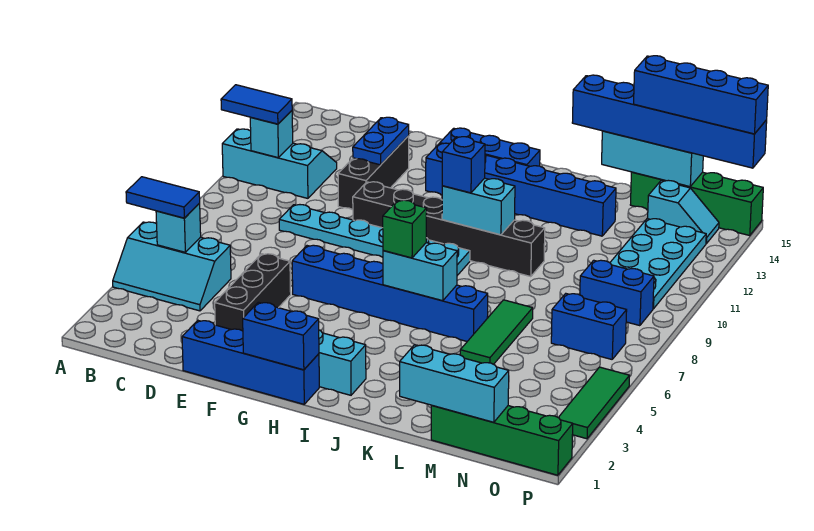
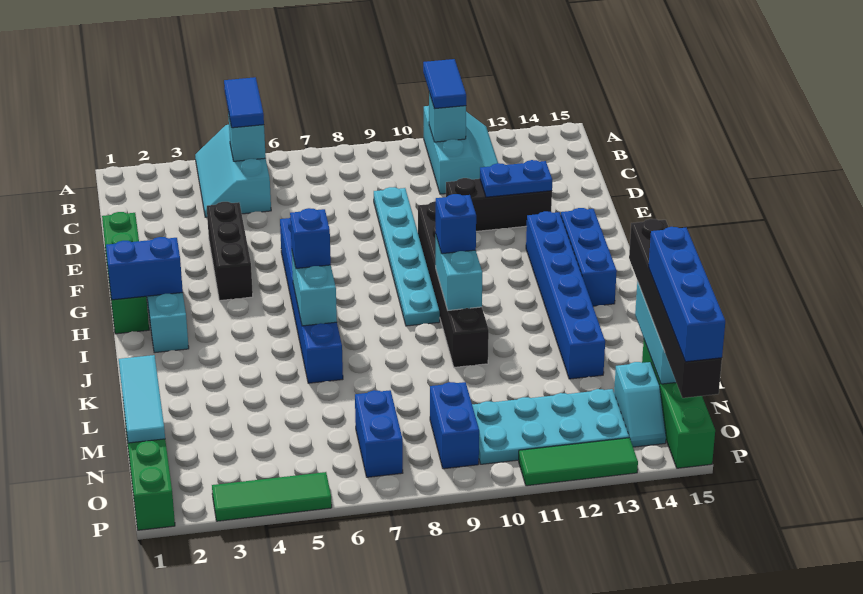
blue 1x4 brick [182,321,319,404] -> green 1x4 brick [102,212,149,334]
black 1x3 brick [215,254,291,331] -> black 1x3 brick turned to [207,202,253,301]
blue 1x2 brick [243,302,319,370] -> blue 1x2 brick turned to [106,237,183,300]
green 1x1 brick [383,200,427,258] -> blue 1x1 brick [290,208,331,268]
blue 1x6 brick [572,75,767,168] -> black 1x6 brick [629,219,722,398]
cyan 1x3 brick [400,345,509,422] -> cyan 1x3 tile [119,355,165,443]
green 1x3 tile [460,300,533,364] -> green 1x3 tile moved to [519,438,638,486]

